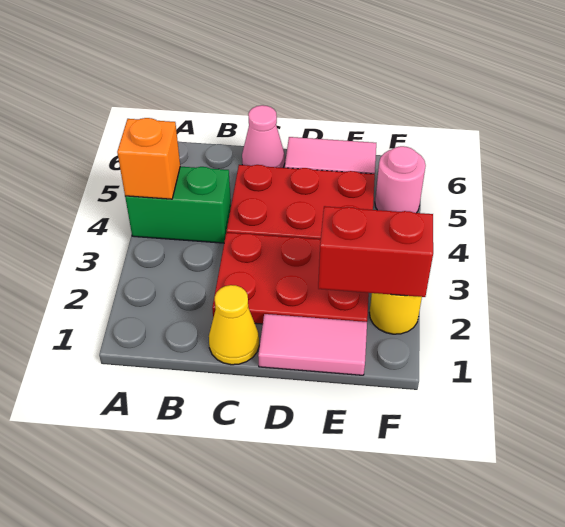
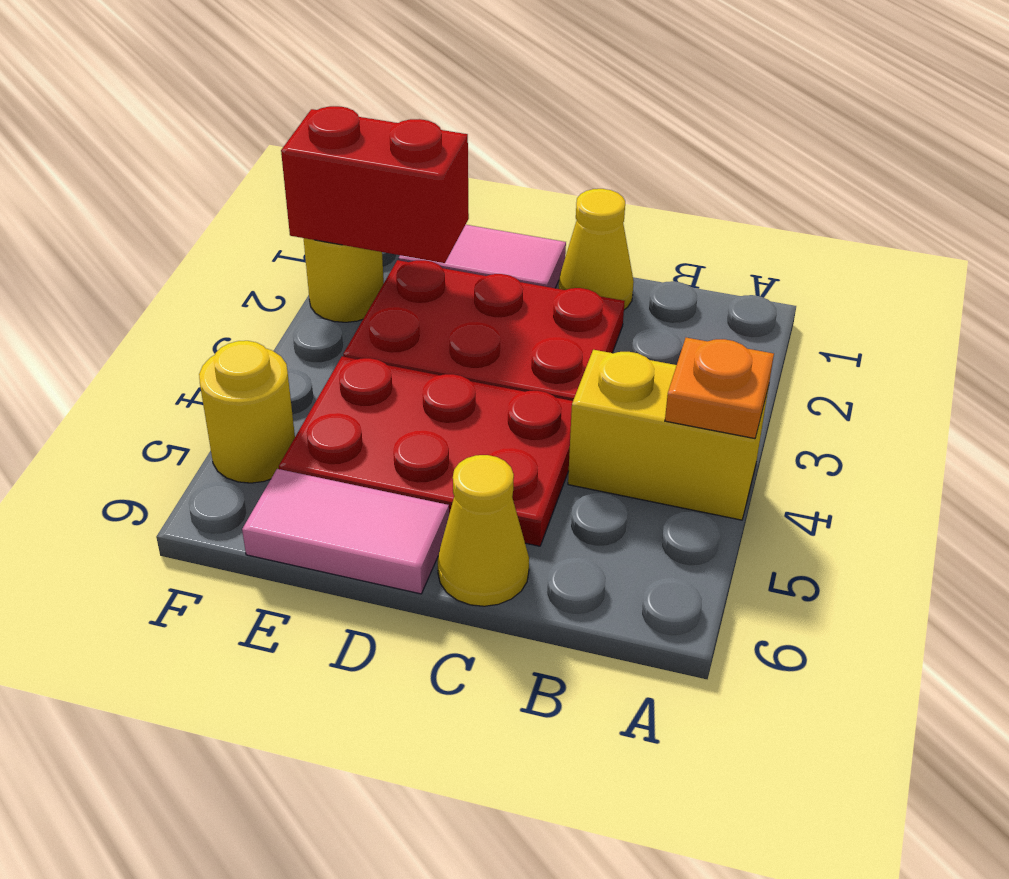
green 1x2 brick [125,167,231,243] -> yellow 1x2 brick [568,350,769,520]
orange 1x1 brick [117,118,180,199] -> orange 1x1 plate [665,338,774,439]
pink 1x1 cone [242,105,285,168] -> yellow 1x1 cone [438,455,529,606]
pink 1x1 round brick [375,146,426,213] -> yellow 1x1 round brick [199,341,295,483]

